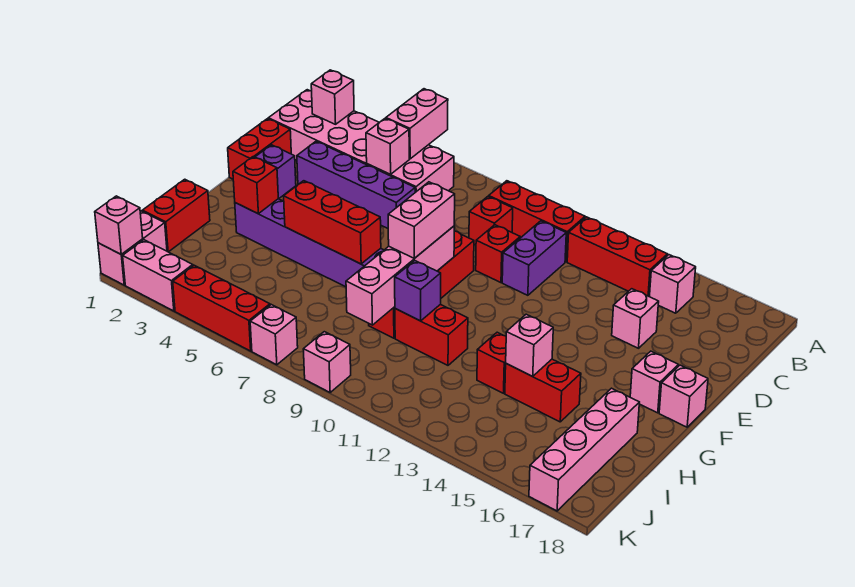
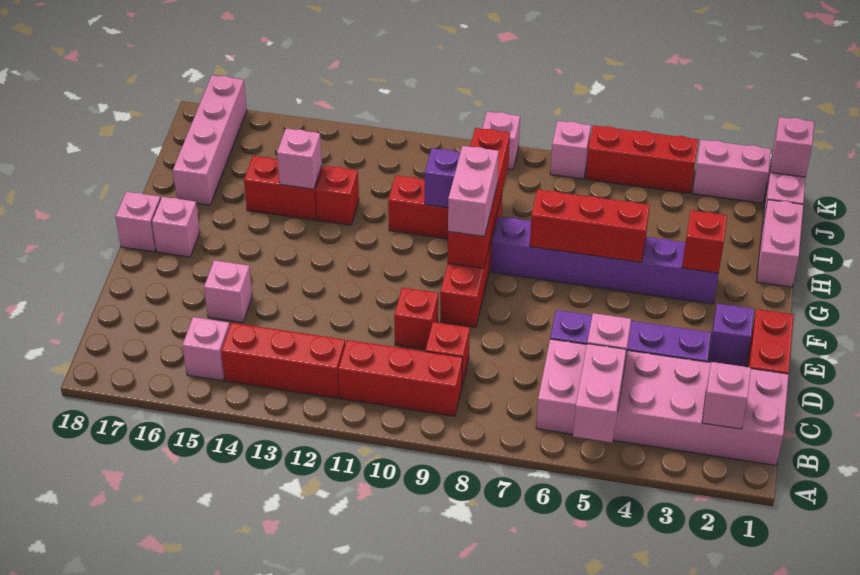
purple 1x2 brick [502,221,566,295] -> none
pink 1x4 brick [346,226,454,325] -> red 1x4 brick [448,128,510,268]
red 1x2 brick [143,179,210,252] -> pink 1x2 brick [756,200,803,287]

